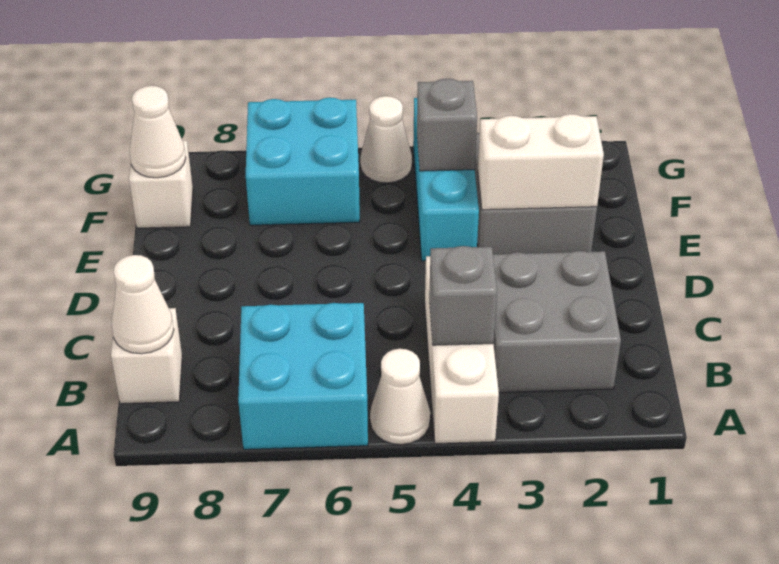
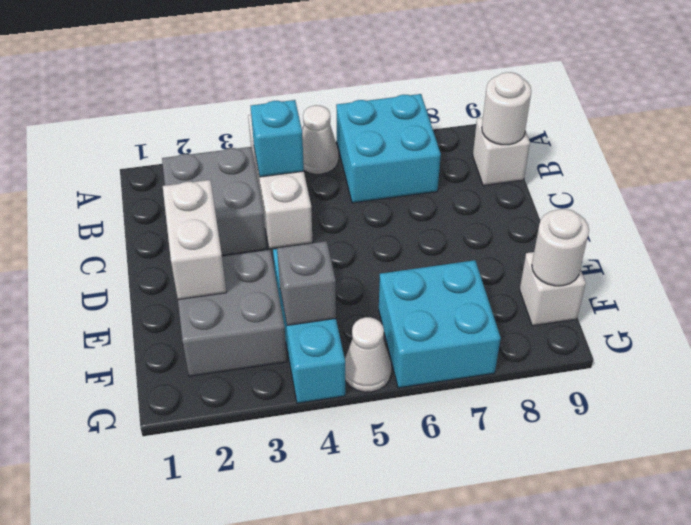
grey 1x1 brick [429,246,497,345] -> cyan 1x1 brick [251,100,304,177]
white 1x1 cone [112,255,174,354] -> white 1x1 round brick [482,72,531,145]
white 1x2 brick [478,114,604,210] -> white 1x2 brick turned to [163,180,226,300]
white 1x1 cone [130,86,186,178] -> white 1x1 round brick [532,209,589,286]

